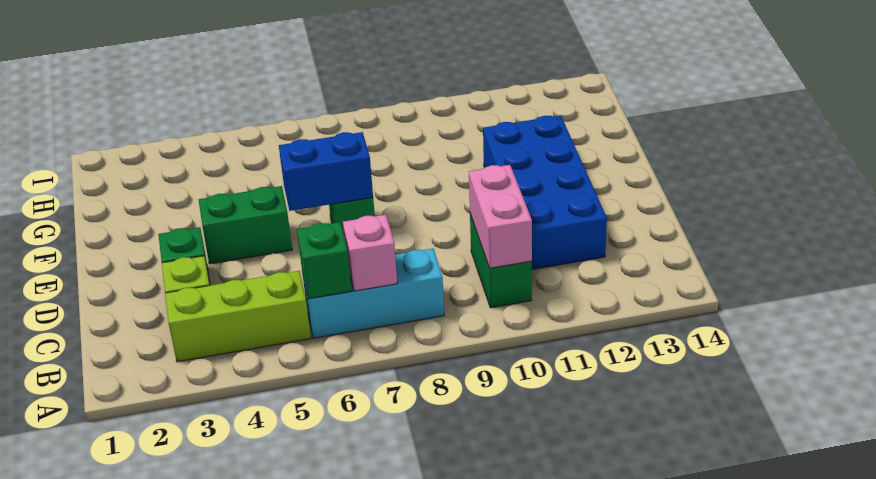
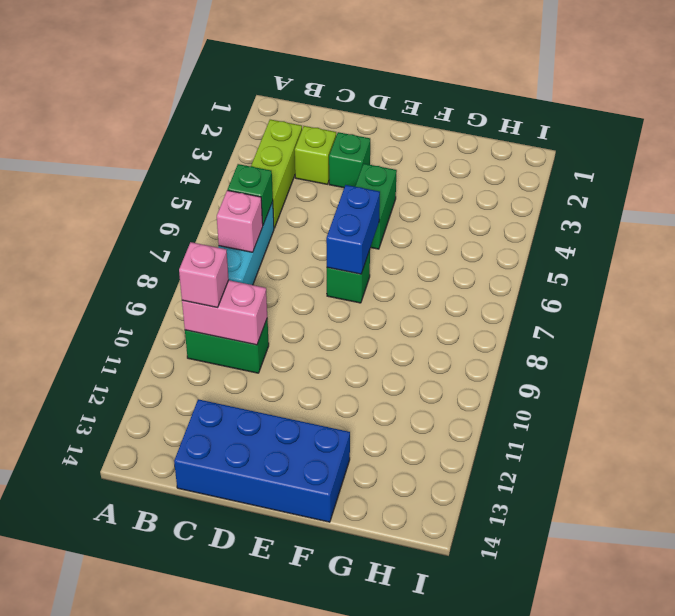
none -> pink 1x1 brick [179,242,229,307]
blue 2x4 brick [483,115,607,269] -> blue 2x4 brick moved to [174,399,350,522]

